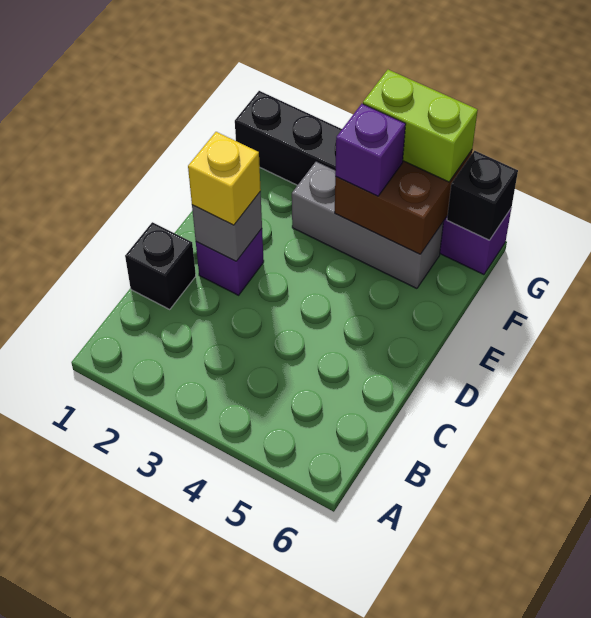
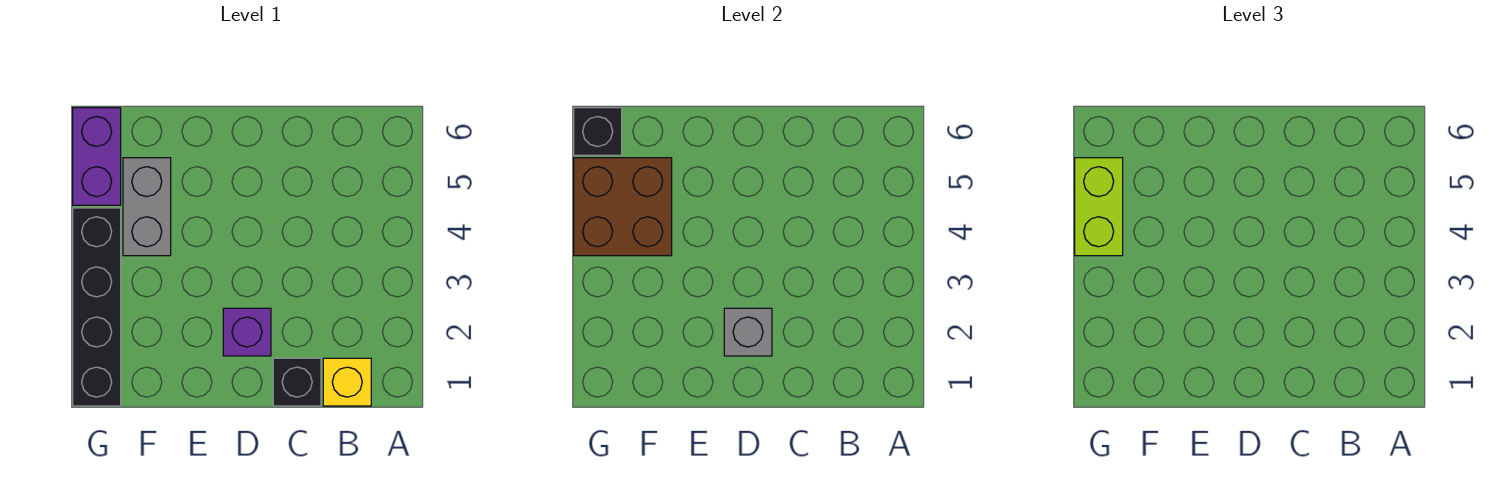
yellow 1x1 brick [188,132,261,225] -> yellow 1x1 brick moved to [323,358,371,406]
grey 1x3 brick [292,161,443,288] -> grey 1x2 brick [123,158,171,256]
purple 1x1 brick [335,104,406,196] -> none

